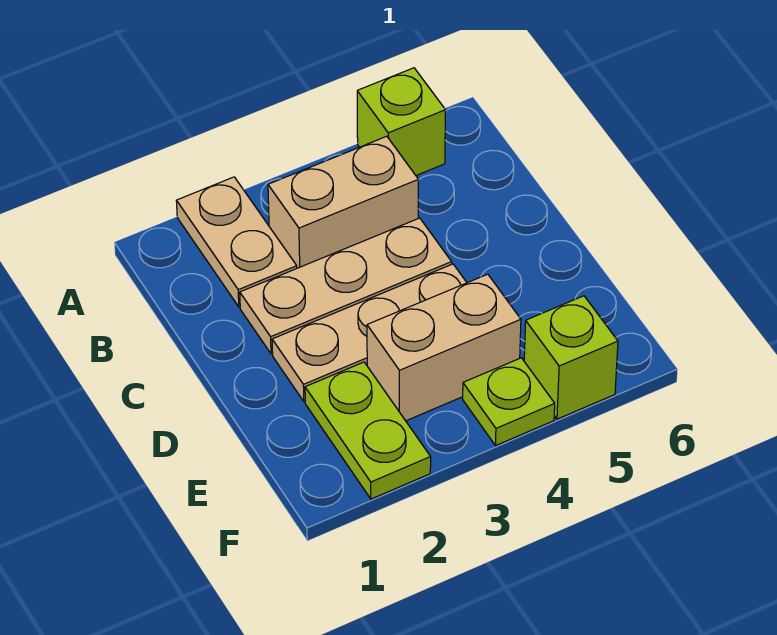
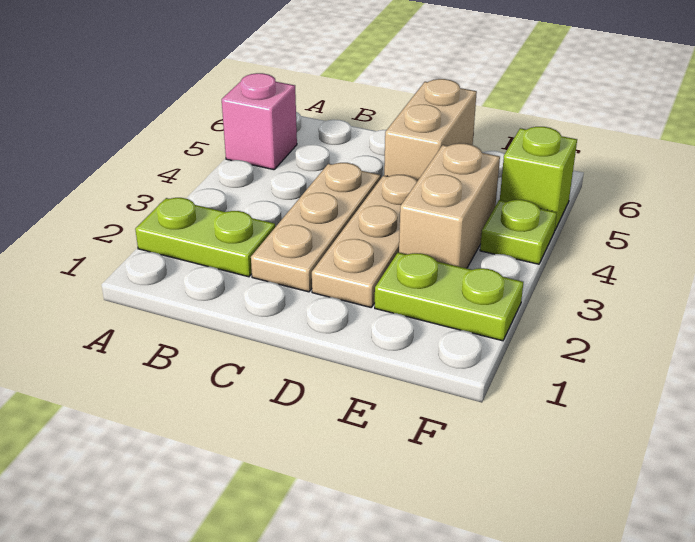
tan 1x2 plate [176,177,297,307] -> lime 1x2 plate [135,198,275,277]
lime 1x1 brick [357,68,446,175] -> pink 1x1 brick [222,73,297,170]
tan 1x2 brick [268,136,418,268] -> tan 1x2 brick moved to [384,79,477,181]

